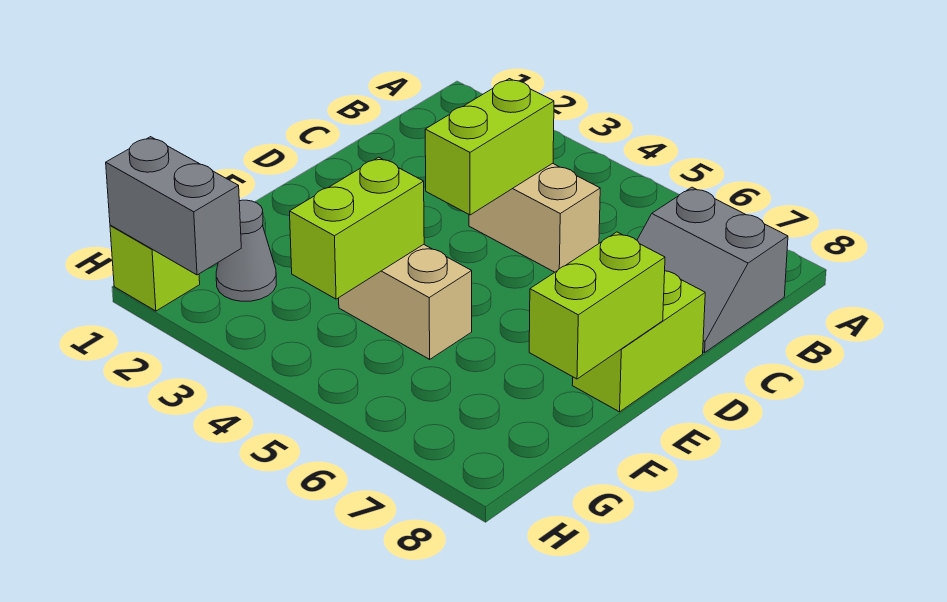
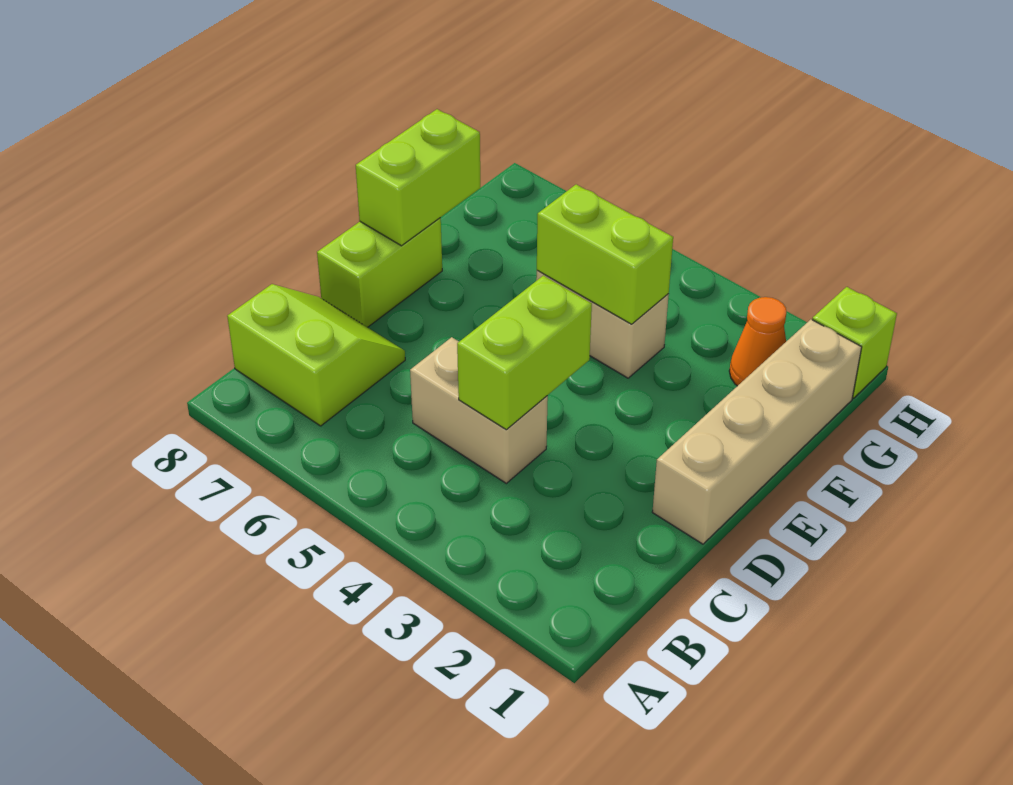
grey 2x2 slope [637,187,788,353] -> lime 2x2 slope [227,284,405,426]
none -> tan 1x4 brick [652,319,862,544]
lime 1x2 brick [290,157,424,299] -> lime 1x2 brick turned to [537,184,673,324]
grey 1x1 cone [216,200,276,301] -> orange 1x1 cone [729,297,786,386]
grey 1x2 brick [106,137,241,275] -> none

